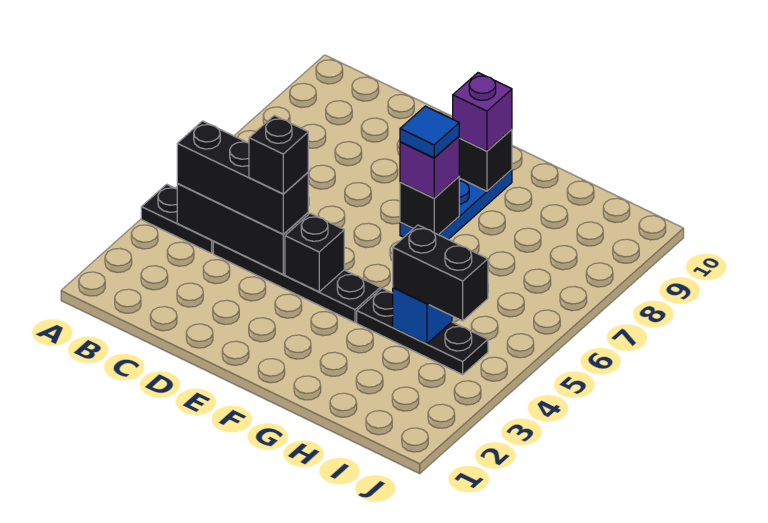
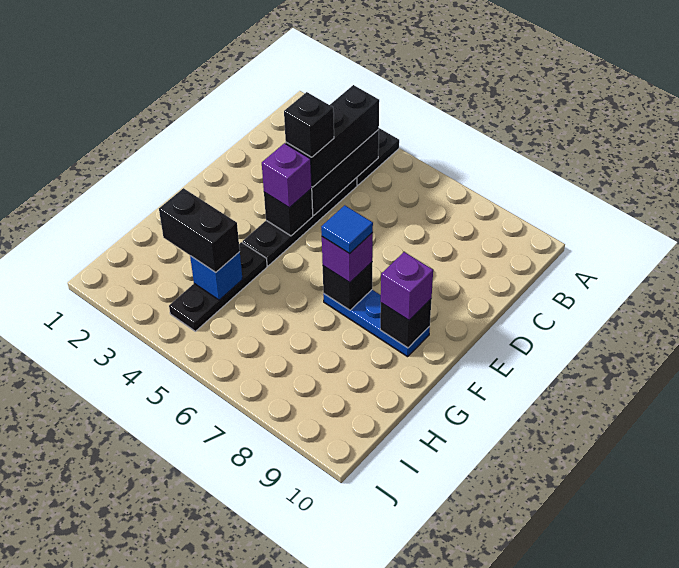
none -> purple 1x1 brick [262,143,312,208]
black 1x2 brick [393,225,488,321] -> black 1x2 brick turned to [159,188,240,272]

